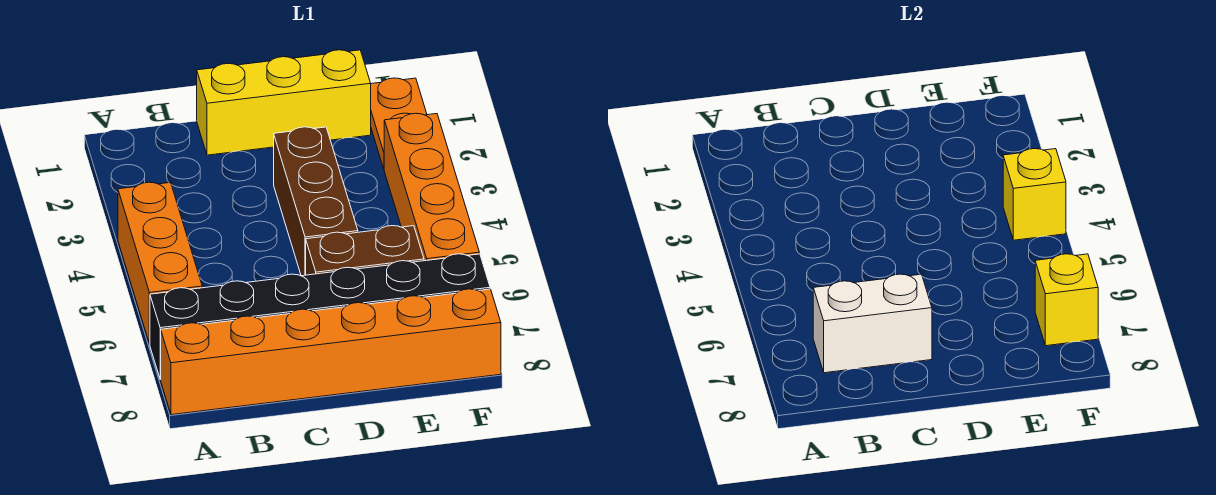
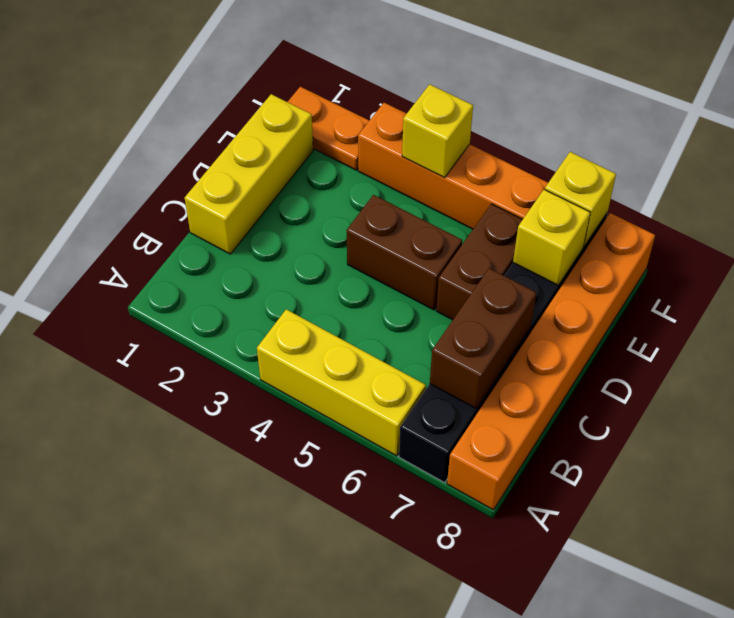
orange 1x3 brick [118,182,202,344] -> yellow 1x3 brick [257,309,426,456]
white 1x2 brick [813,274,932,373] -> brown 1x2 brick [430,268,537,409]
brown 1x3 brick [274,127,358,276] -> brown 1x2 brick [347,195,462,310]
none -> yellow 1x1 brick [513,189,590,285]

